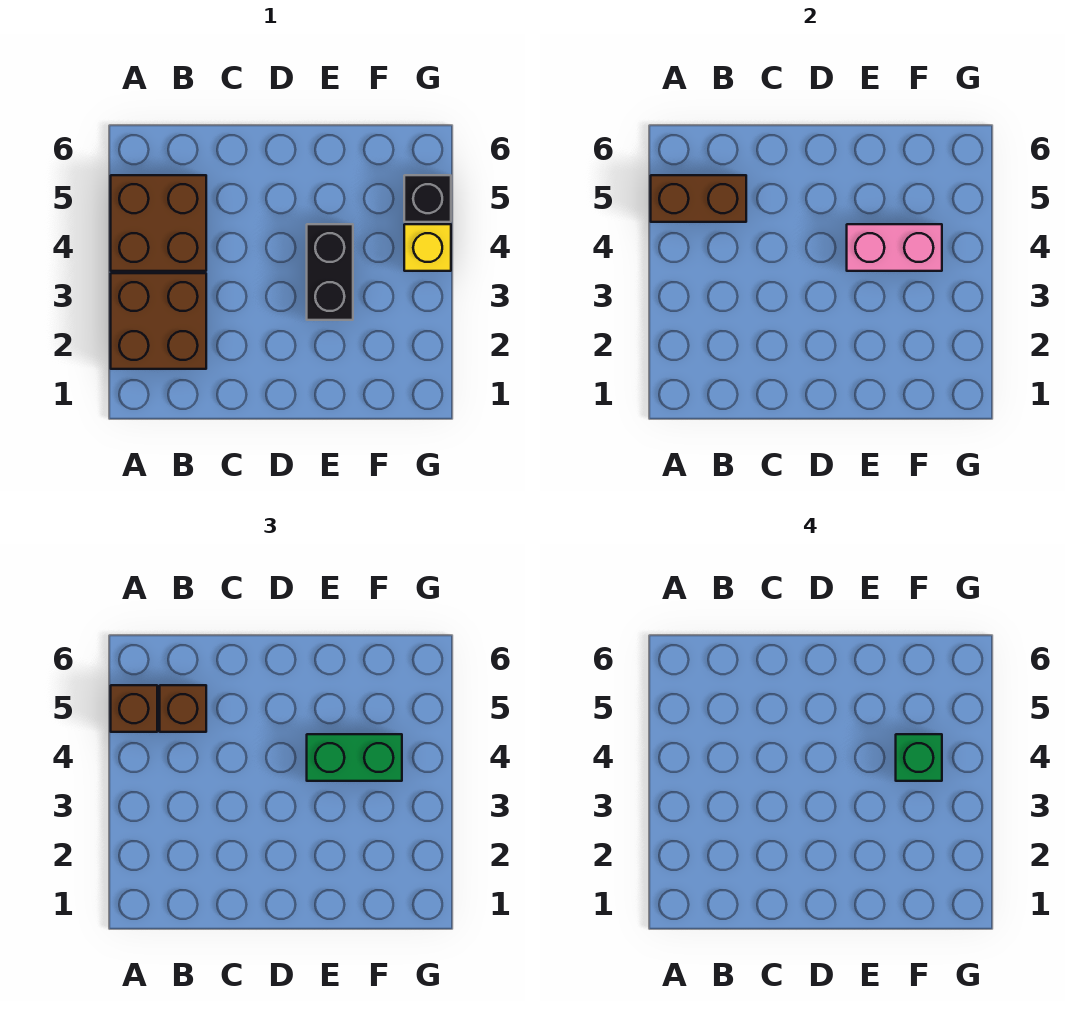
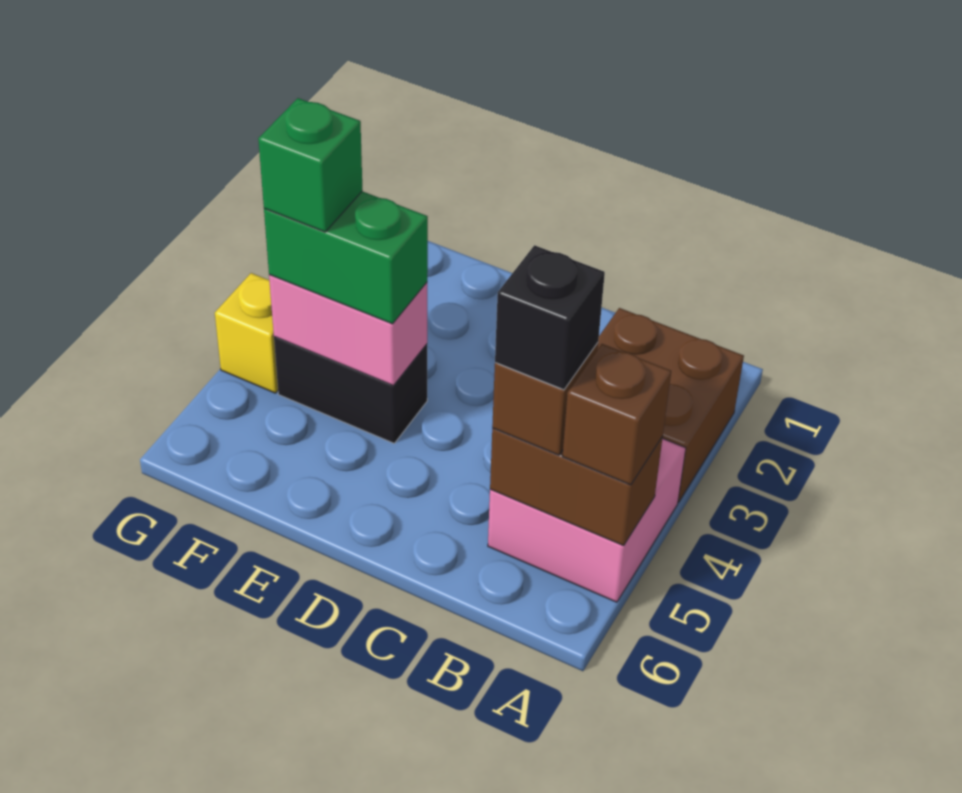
brown 2x2 brick [111,175,206,271] -> pink 2x2 brick [488,438,686,602]
black 1x2 brick [307,224,353,320] -> black 1x2 brick turned to [274,337,427,443]
black 1x1 brick [404,175,451,222] -> black 1x1 brick moved to [495,245,605,390]

